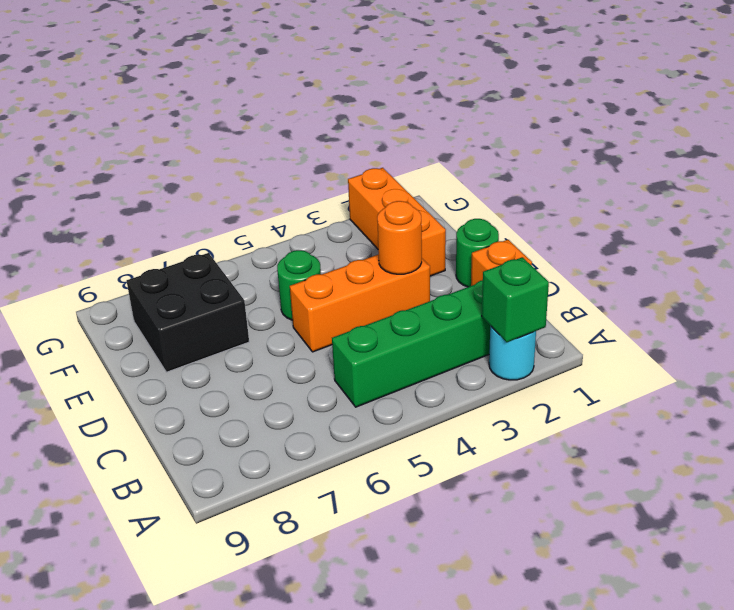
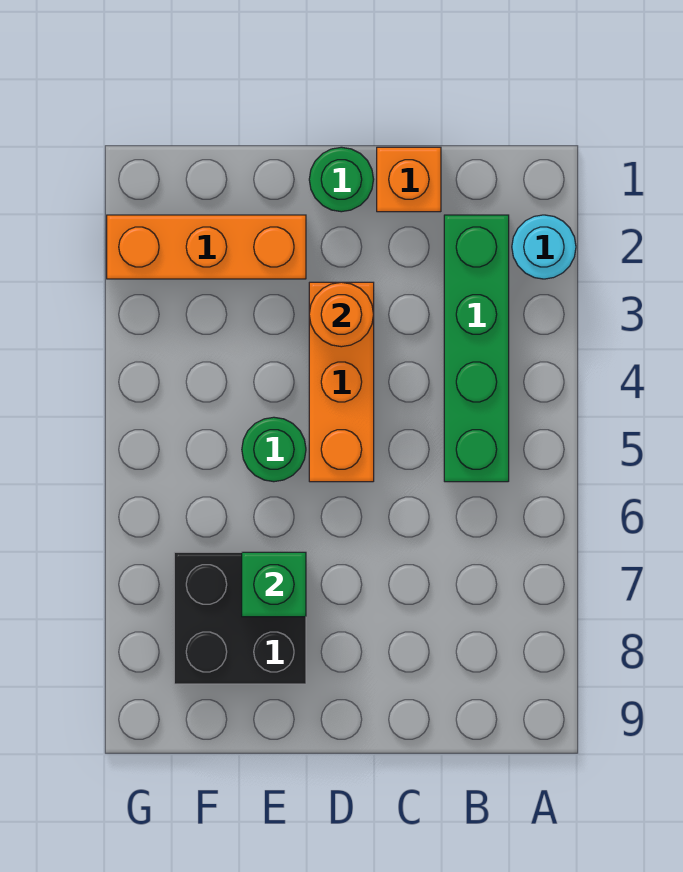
green 1x1 brick [482,257,549,342] -> green 1x1 brick moved to [242,552,306,617]

